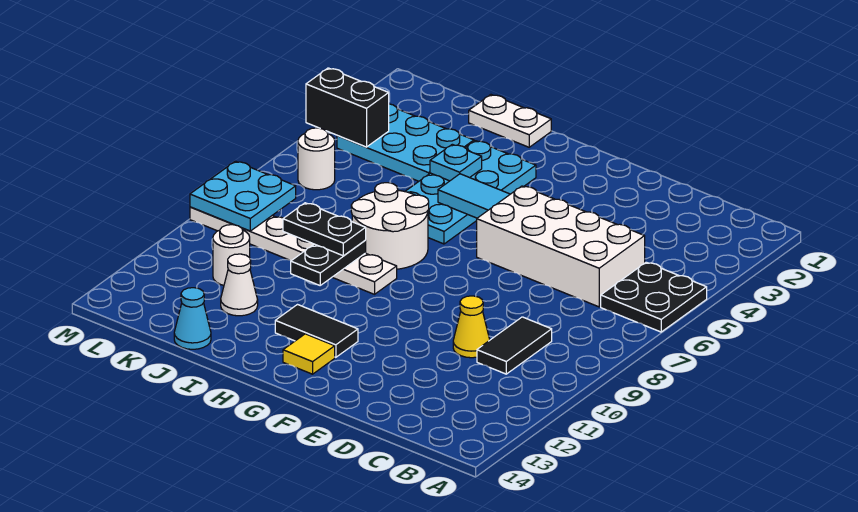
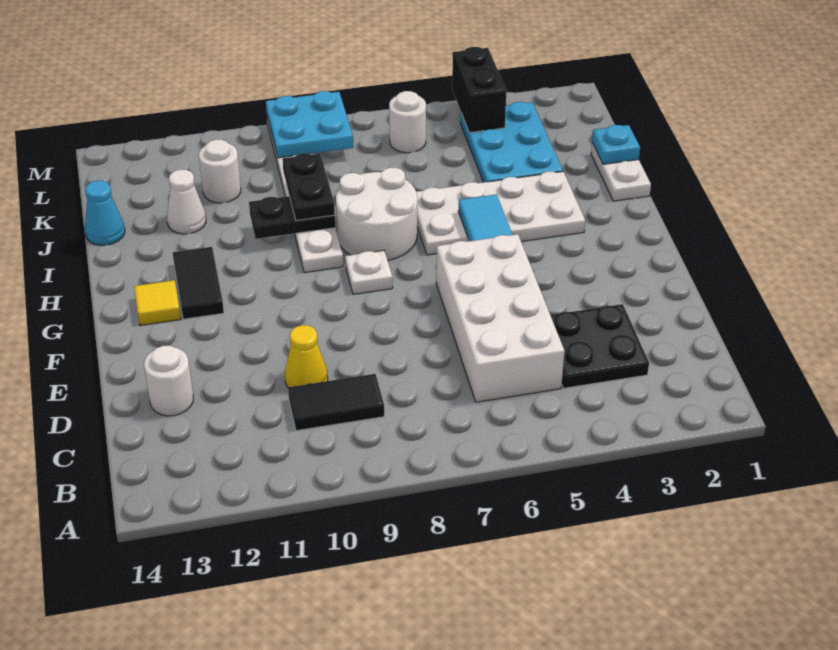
black 2x2 plate [601,262,707,332] -> black 2x2 plate moved to [551,304,649,388]
none -> white 1x1 round brick [144,346,193,416]
none -> white 1x1 plate [345,250,393,294]
cyan 2x4 plate [405,141,536,244] -> white 2x4 plate [416,172,585,255]
cyan 1x1 plate [430,144,482,181] -> cyan 1x1 plate moved to [592,125,640,164]

